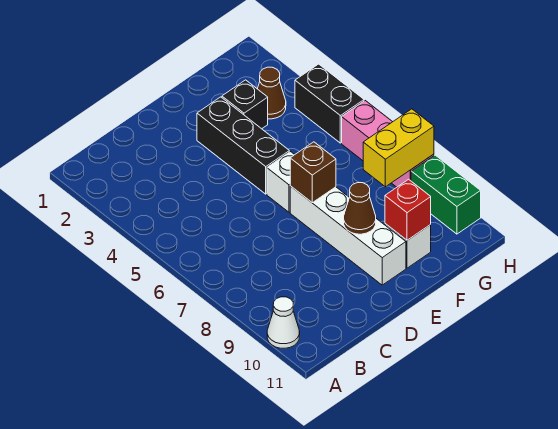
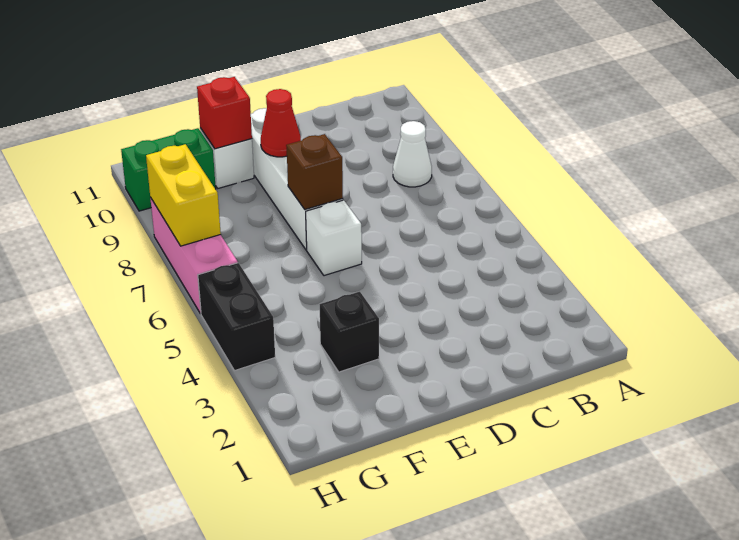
white 1x1 cone [267,297,300,348] -> white 1x1 cone moved to [393,121,432,187]
black 1x3 brick [197,97,289,194] -> none
brown 1x1 cone [344,183,376,234] -> red 1x1 cone [261,89,301,157]
brown 1x1 cone [258,67,286,119] -> none
yellow 1x2 brick [363,109,434,187] -> yellow 1x2 brick turned to [146,144,221,246]
green 1x2 brick [411,155,481,234] -> green 1x2 brick turned to [121,128,216,211]

